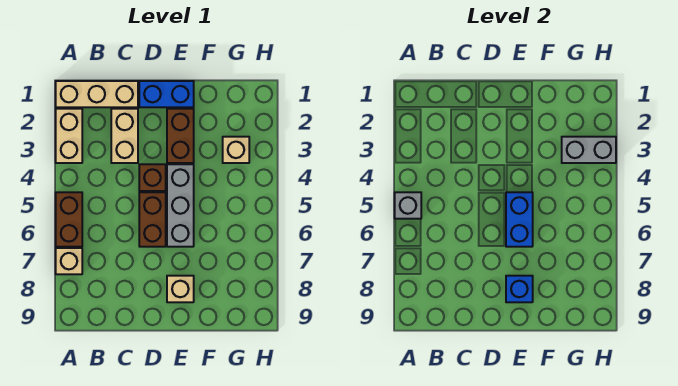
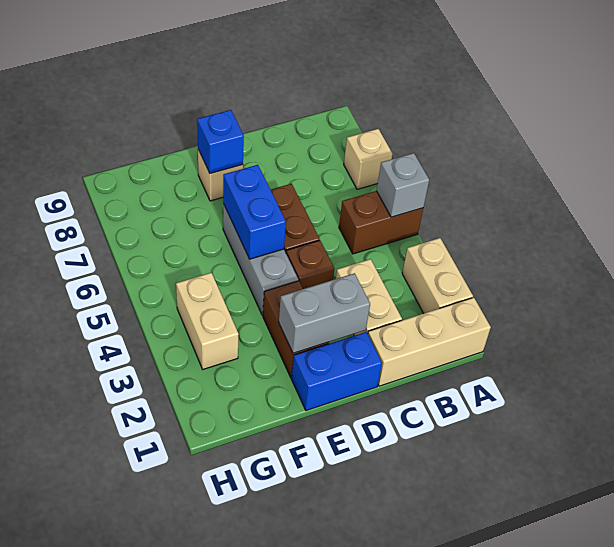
brown 1x2 brick [56,192,82,247] -> brown 1x2 brick turned to [339,191,423,254]
tan 1x1 brick [223,137,249,163] -> tan 1x2 brick [176,273,239,369]
grey 1x2 brick [562,137,616,163] -> grey 1x2 brick moved to [279,273,370,353]

